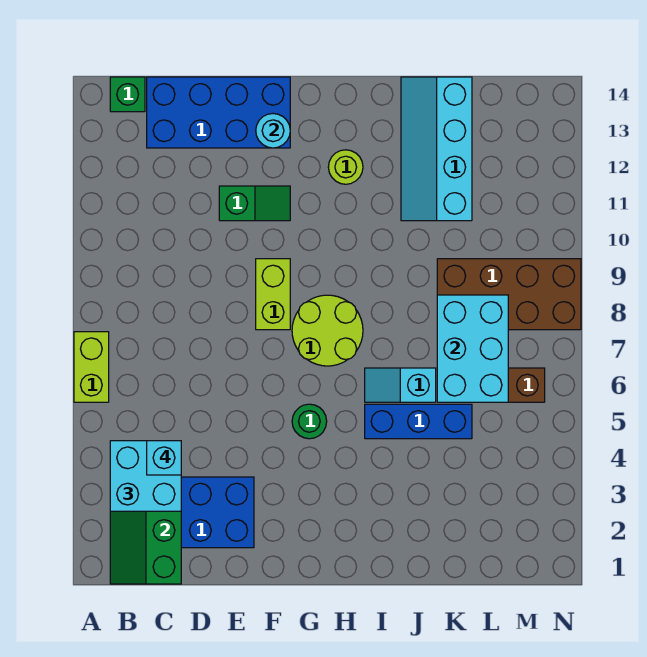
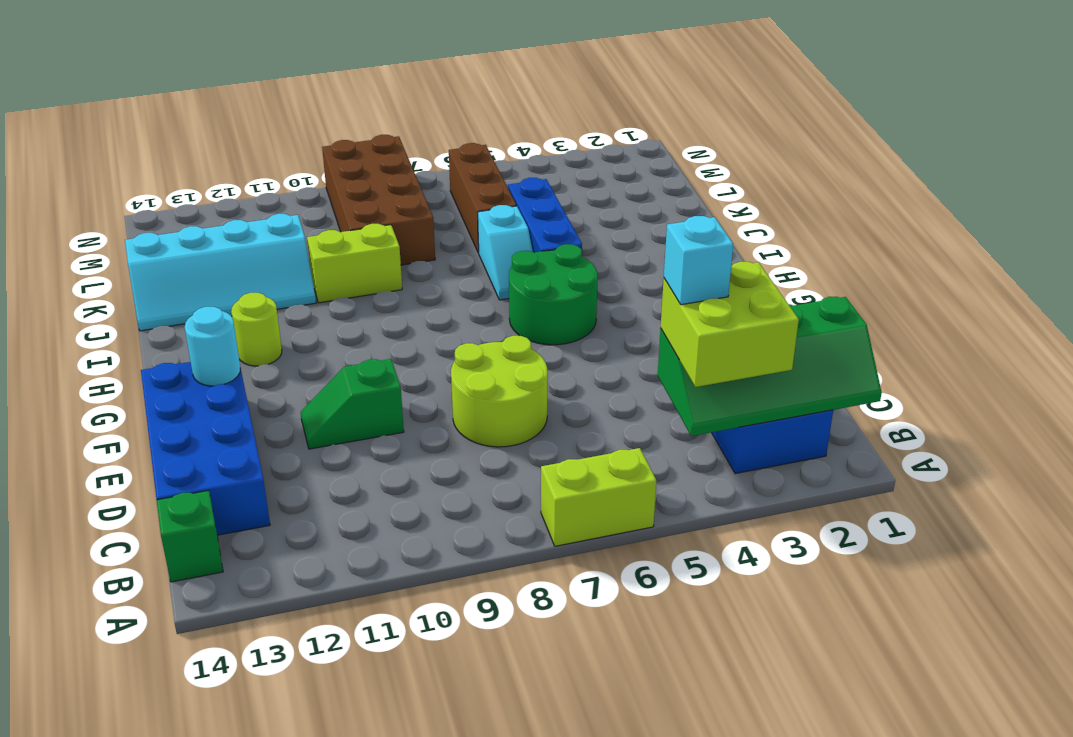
cyan 2x2 brick [110,441,181,511] -> lime 2x2 brick [661,262,799,387]
green 1x2 slope [219,186,290,221] -> green 1x2 slope turned to [301,359,404,449]
lime 1x2 brick [256,259,290,330] -> lime 1x2 brick moved to [307,224,402,303]
green 1x1 round brick [292,404,327,439] -> green 2x2 round brick [509,244,598,345]
lime 2x2 round brick [292,295,363,366] -> lime 2x2 round brick moved to [451,336,548,447]
cyan 2x3 brick [437,295,508,402] -> none

